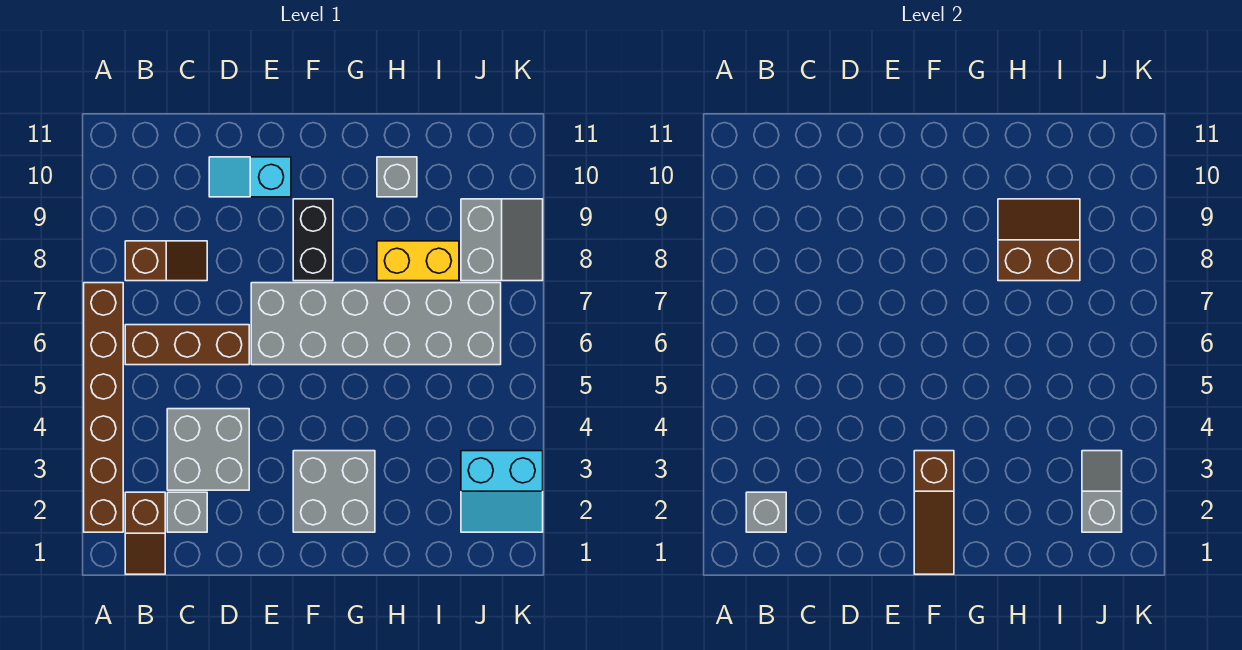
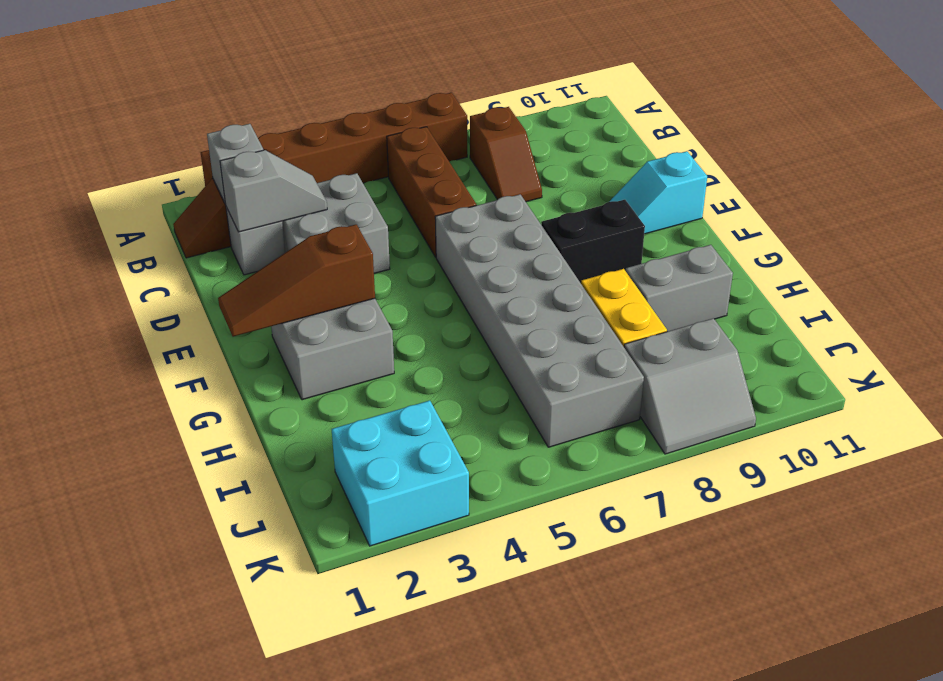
cyan 1x2 slope [209,157,291,197] -> cyan 1x2 slope turned to [609,151,707,234]
brown 2x2 slope [998,199,1080,281] -> none
grey 1x1 brick [377,157,417,197] -> grey 1x2 brick [626,245,733,332]
cyan 2x2 slope [461,451,543,532] -> cyan 2x2 brick [332,400,469,546]
grey 1x2 slope [1082,451,1122,532] -> grey 1x2 slope moved to [220,150,327,232]

